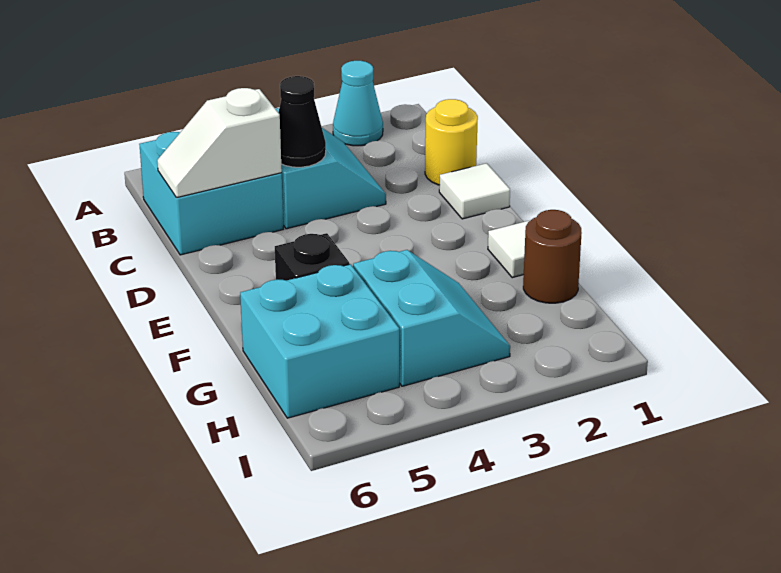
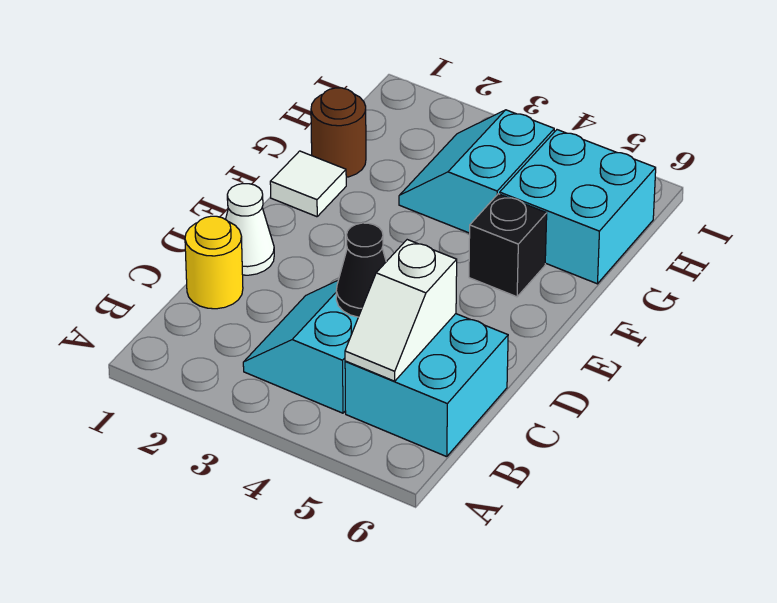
cyan 1x1 cone [333,61,383,146] -> none
white 1x2 slope [157,88,282,198] -> white 1x2 slope turned to [345,240,457,381]
white 1x1 tile [439,163,510,219] -> white 1x1 cone [226,184,274,275]

